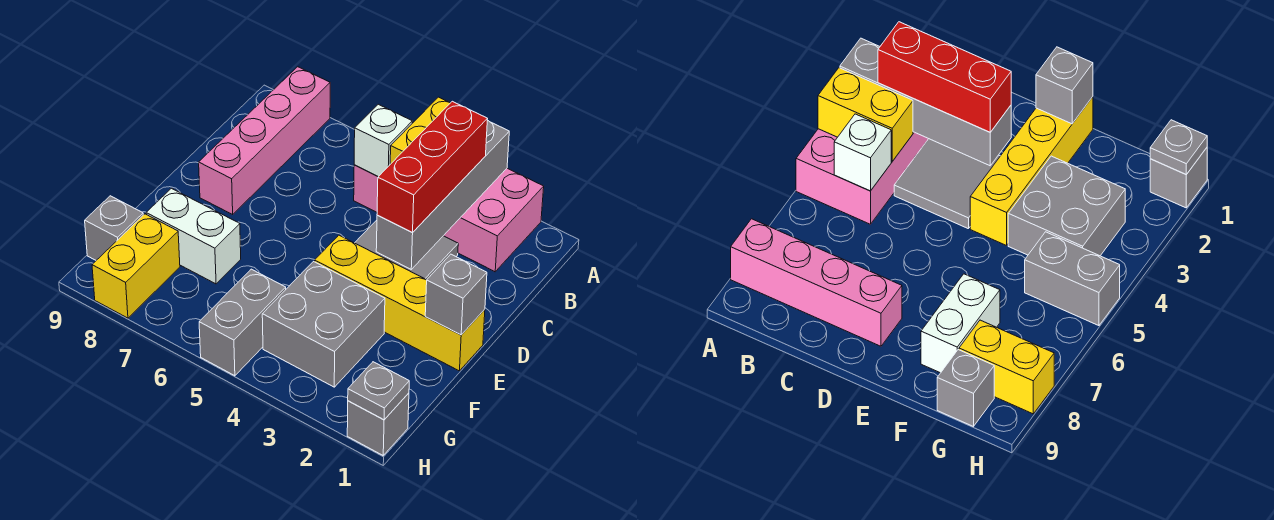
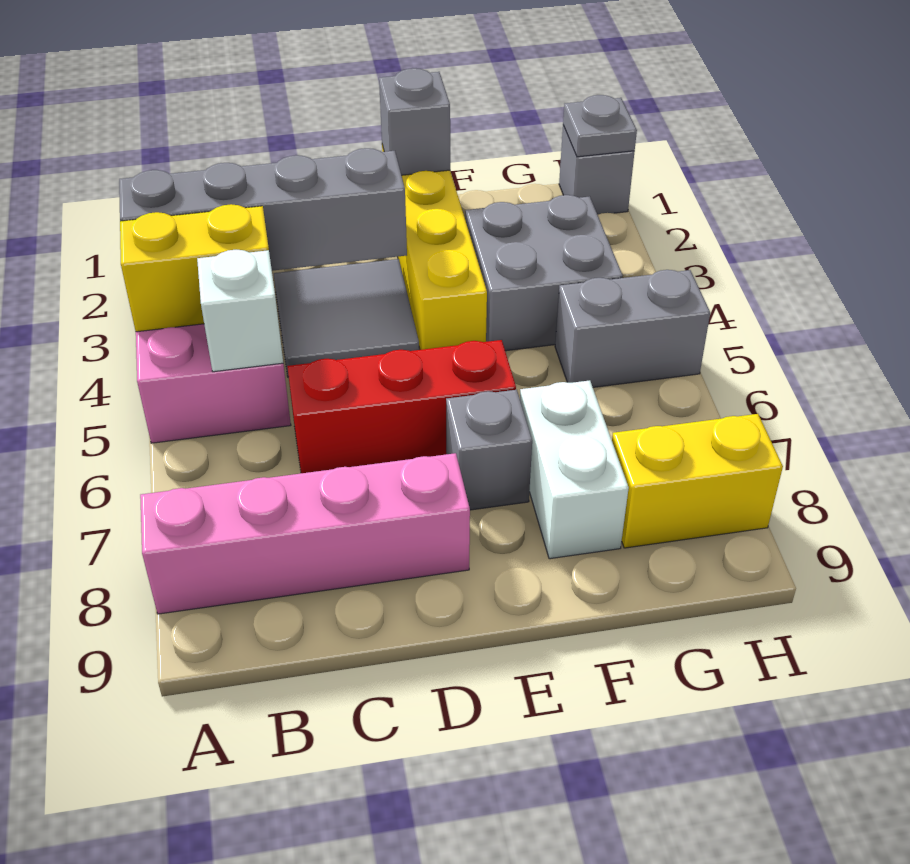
red 1x3 brick [377,101,487,233] -> red 1x3 brick moved to [287,340,516,473]
grey 1x1 brick [85,196,143,260] -> grey 1x1 brick moved to [446,390,532,510]

